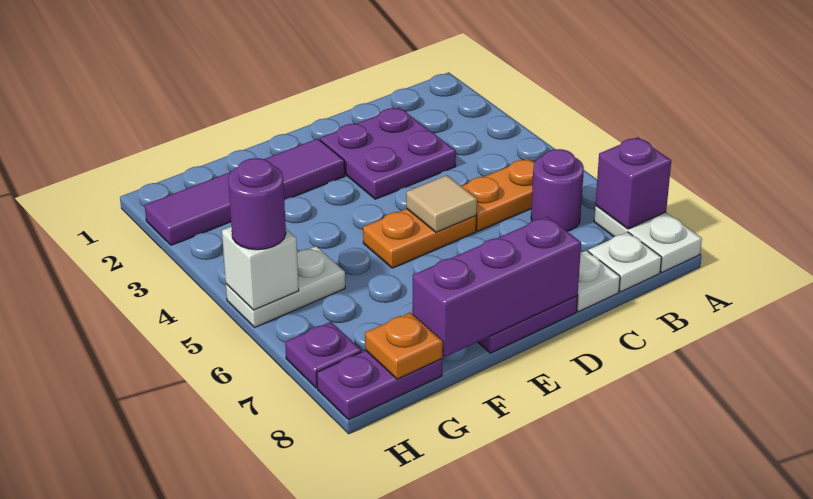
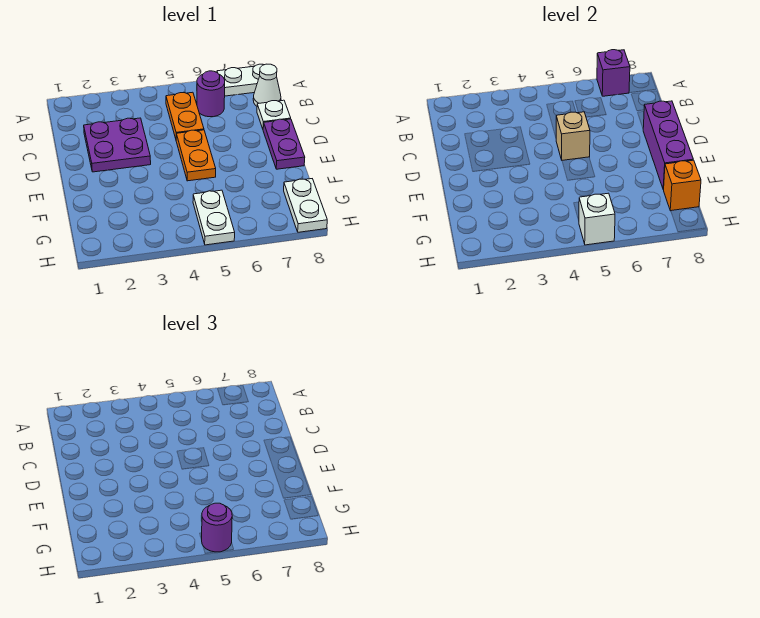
white 1x1 plate [588,232,662,292] -> white 1x1 cone [253,64,281,106]
tan 1x1 tile [406,175,477,232] -> tan 1x1 brick [556,112,590,160]
purple 1x4 tile [145,139,345,245] -> none
purple 1x2 plate [317,350,442,420] -> white 1x2 plate [284,179,327,232]
orange 1x1 plate [365,313,443,379] -> orange 1x1 brick [663,160,701,211]
purple 1x1 plate [285,322,361,388] -> none

